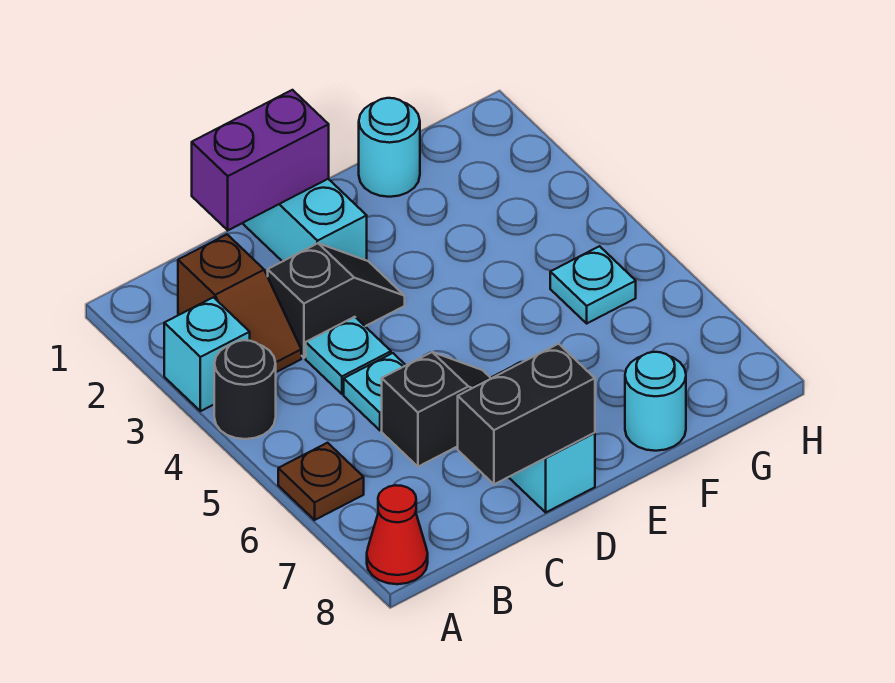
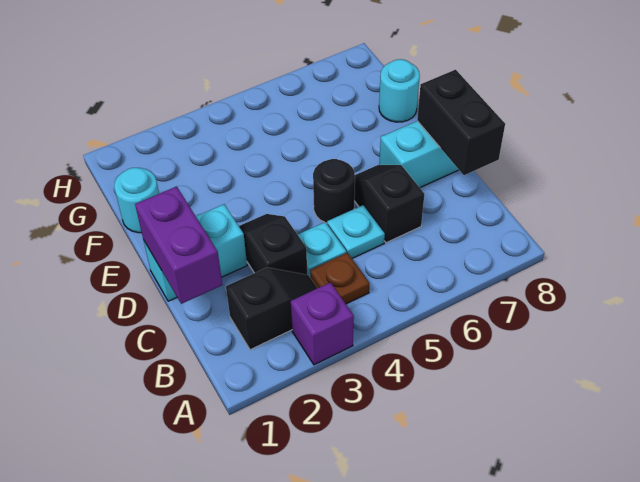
cyan 1x1 brick [164,297,250,411] -> purple 1x1 brick [291,282,354,365]
black 1x1 round brick [214,340,276,439] -> black 1x1 round brick moved to [313,159,355,223]
brown 1x1 plate [278,443,364,520] -> brown 1x1 plate moved to [310,253,369,304]
red 1x1 cone [367,485,428,584] -> none
brown 1x2 slope [178,235,301,372] -> black 1x2 slope [226,267,317,350]
cyan 1x1 plate [550,246,636,323] -> none

